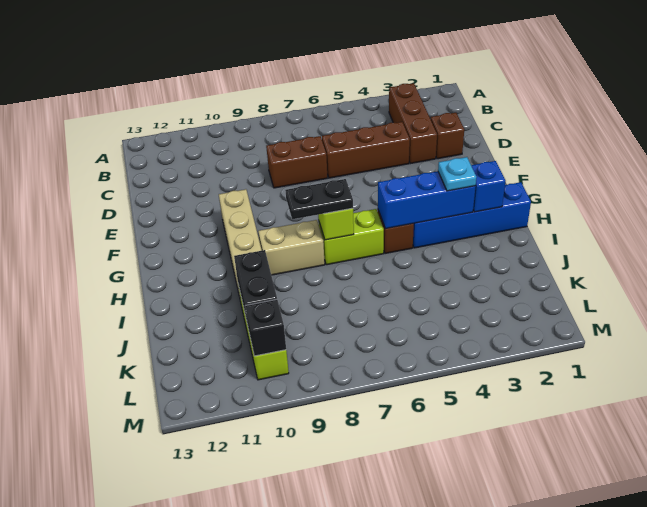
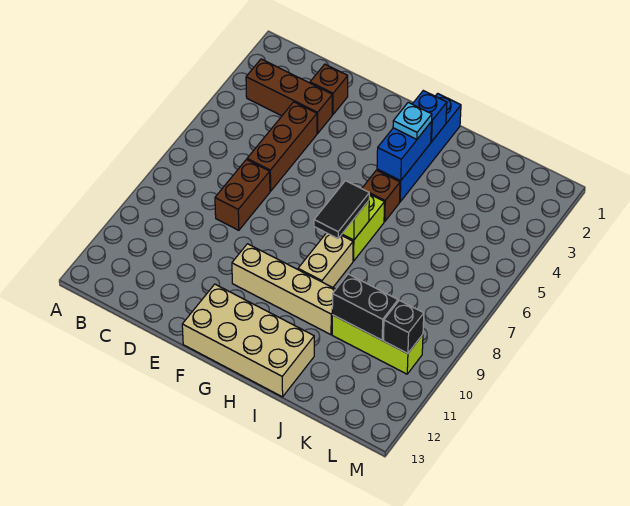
none -> tan 2x4 brick [182,284,314,397]
blue 1x3 brick [378,171,476,229] -> blue 1x2 brick [377,122,432,181]
black 1x2 plate [285,179,353,219] -> black 1x2 tile [314,181,369,238]

